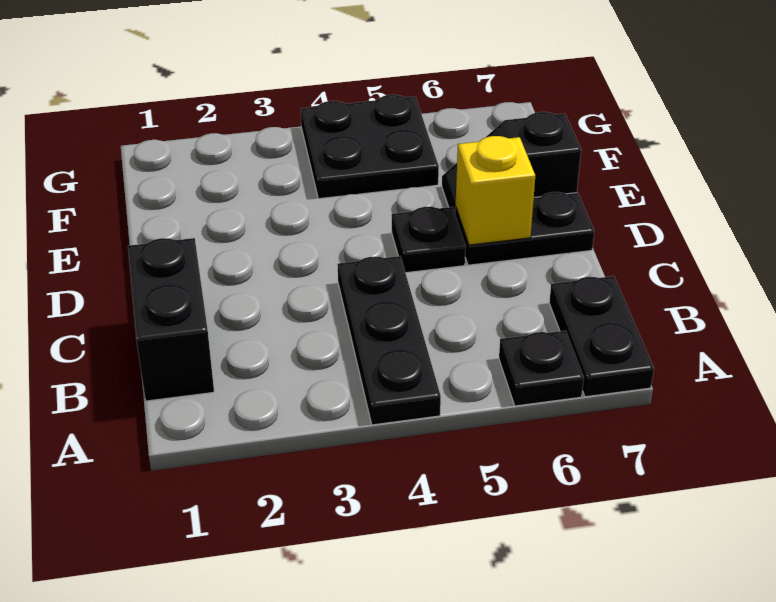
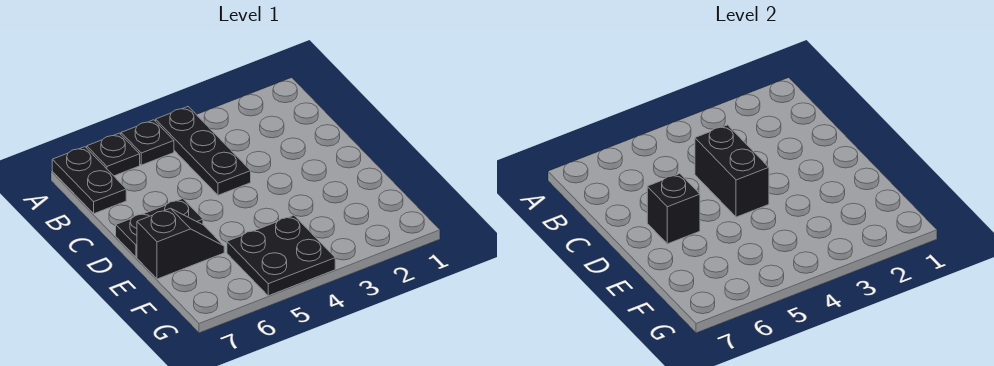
black 1x2 brick [128,238,214,401] -> black 1x2 brick moved to [695,125,769,217]
black 1x1 plate [392,207,466,273] -> black 1x1 plate moved to [121,120,174,165]
yellow 1x1 brick [456,136,535,245] -> black 1x1 brick [647,174,700,244]

